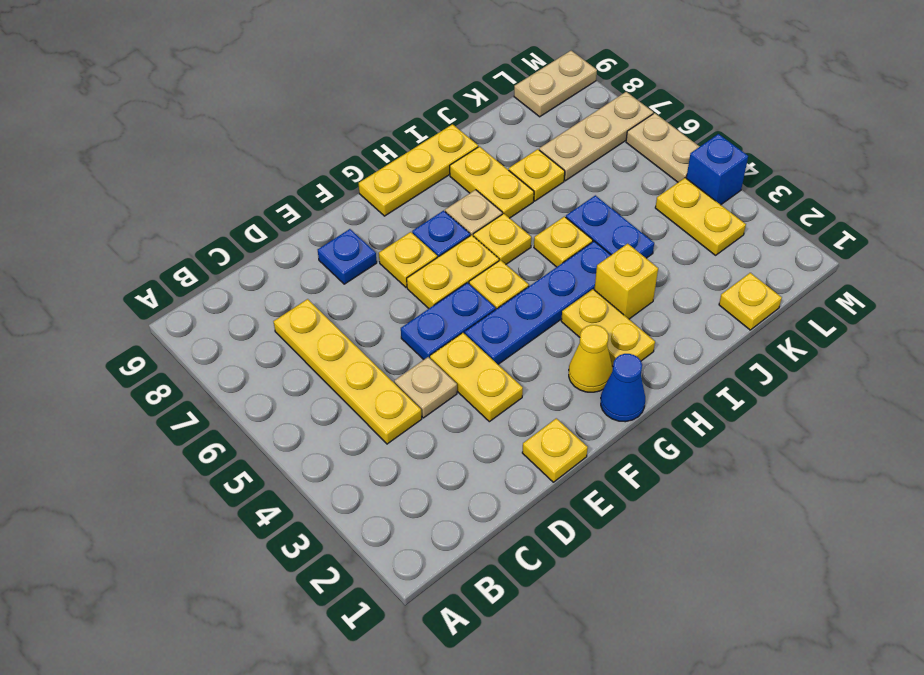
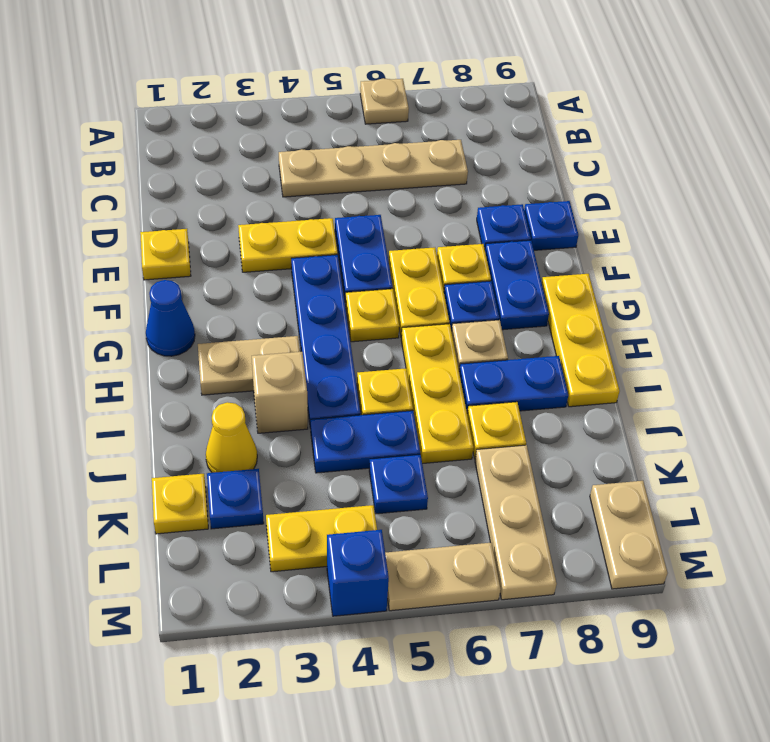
yellow 1x4 plate [273,299,422,444] -> tan 1x4 plate [279,140,468,197]
tan 1x1 plate [394,357,457,418] -> tan 1x1 plate moved to [360,78,409,124]
none -> blue 1x1 plate [524,201,578,250]
none -> blue 1x2 plate [485,240,549,330]
yellow 1x1 cone [569,325,612,392] -> yellow 1x1 cone moved to [206,402,257,473]
yellow 1x2 plate [561,289,655,366] -> tan 1x2 plate [198,336,300,395]
yellow 1x1 plate [473,214,531,264] -> yellow 1x3 plate [401,324,473,464]
yellow 1x1 brick [594,244,658,319] -> tan 1x1 brick [252,352,308,433]
yellow 1x2 plate [450,147,534,218] -> blue 1x2 plate [459,356,568,411]
none -> blue 1x1 plate [207,469,264,529]
none -> blue 1x1 plate [369,454,428,514]

